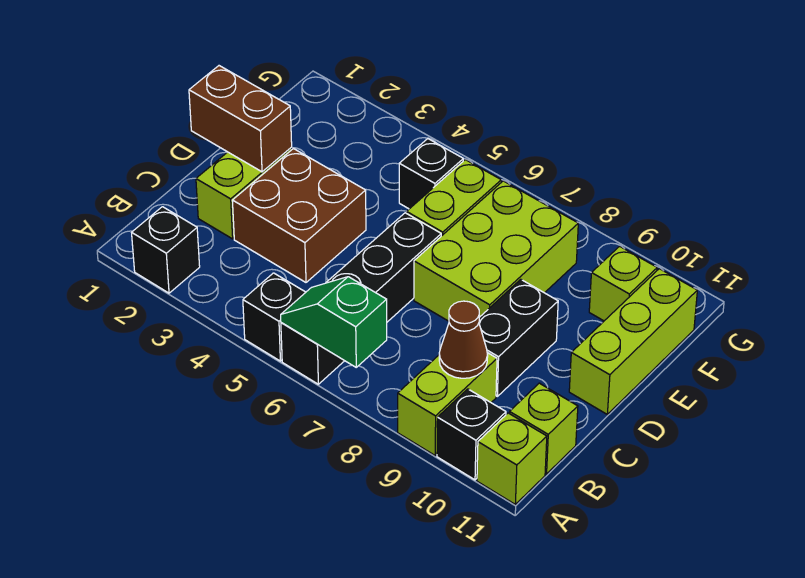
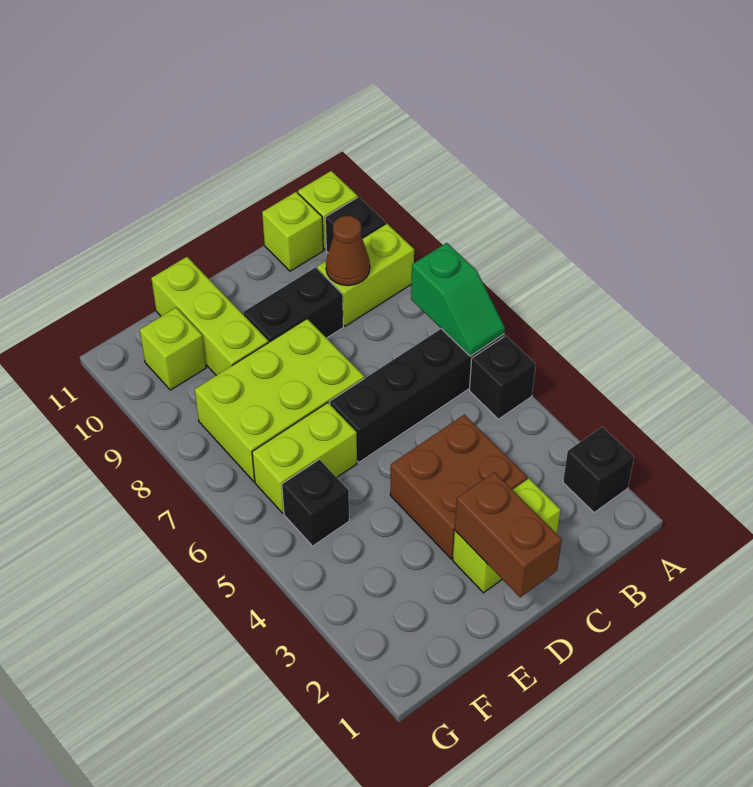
lime 1x3 brick [569,269,697,414] -> lime 1x3 brick turned to [151,257,268,375]

